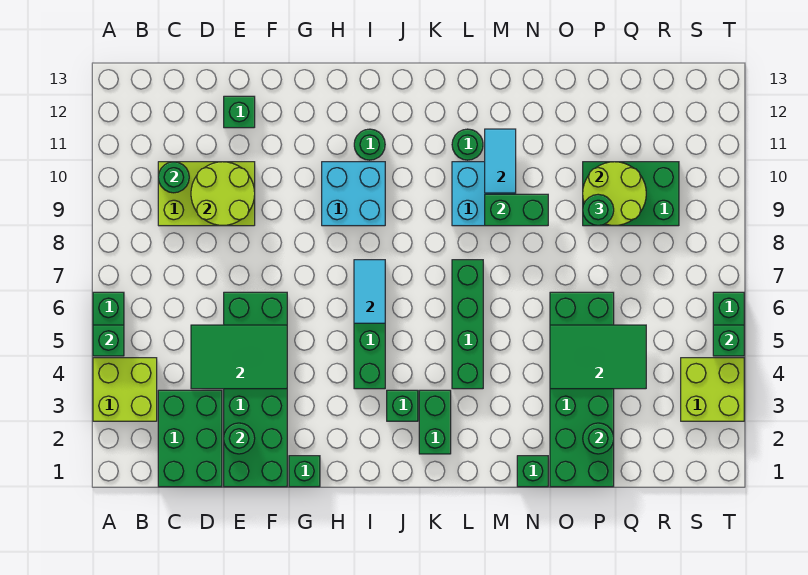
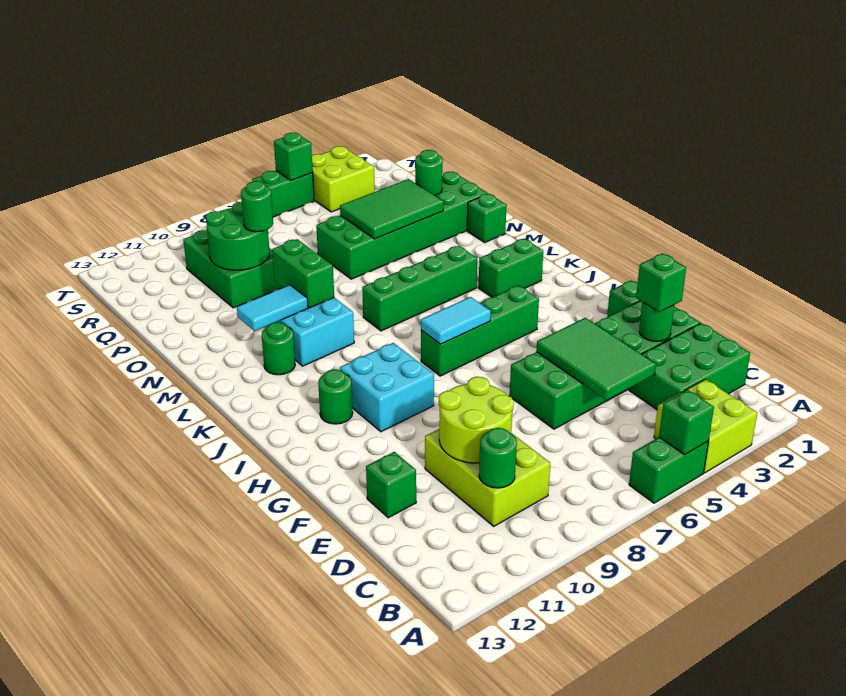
green 1x1 brick [387,390,418,421] -> green 1x1 brick moved to [636,254,686,312]
green 2x3 tile [550,325,646,389] -> green 2x3 tile turned to [340,179,444,239]
lime 2x2 round brick [583,162,646,226] -> green 2x2 round brick [206,202,270,270]

